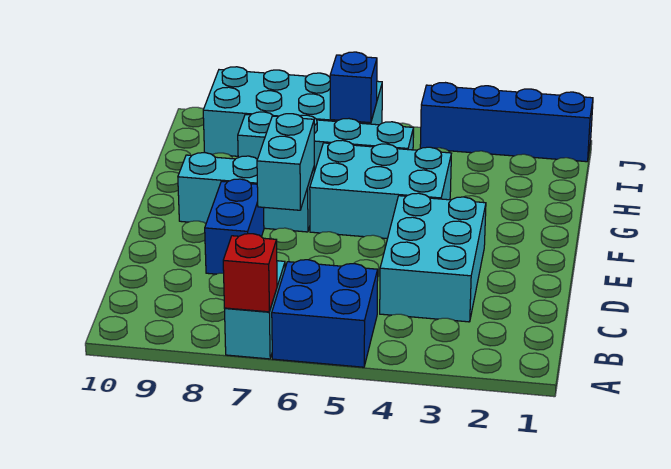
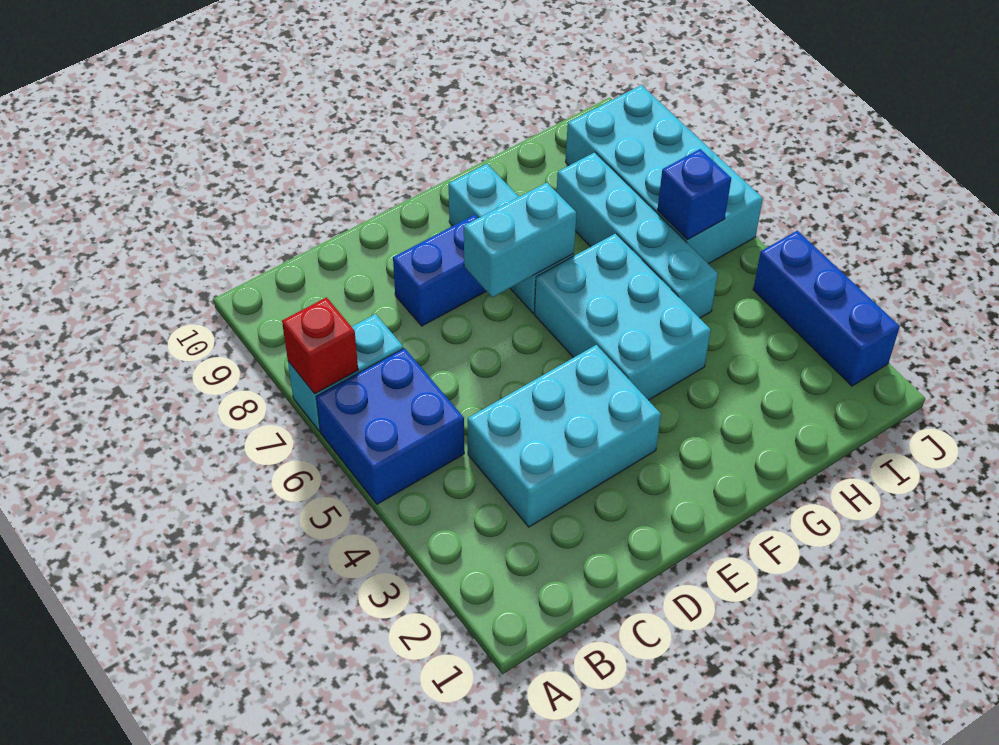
blue 1x4 brick [420,83,593,162] -> blue 1x3 brick [753,231,900,386]

